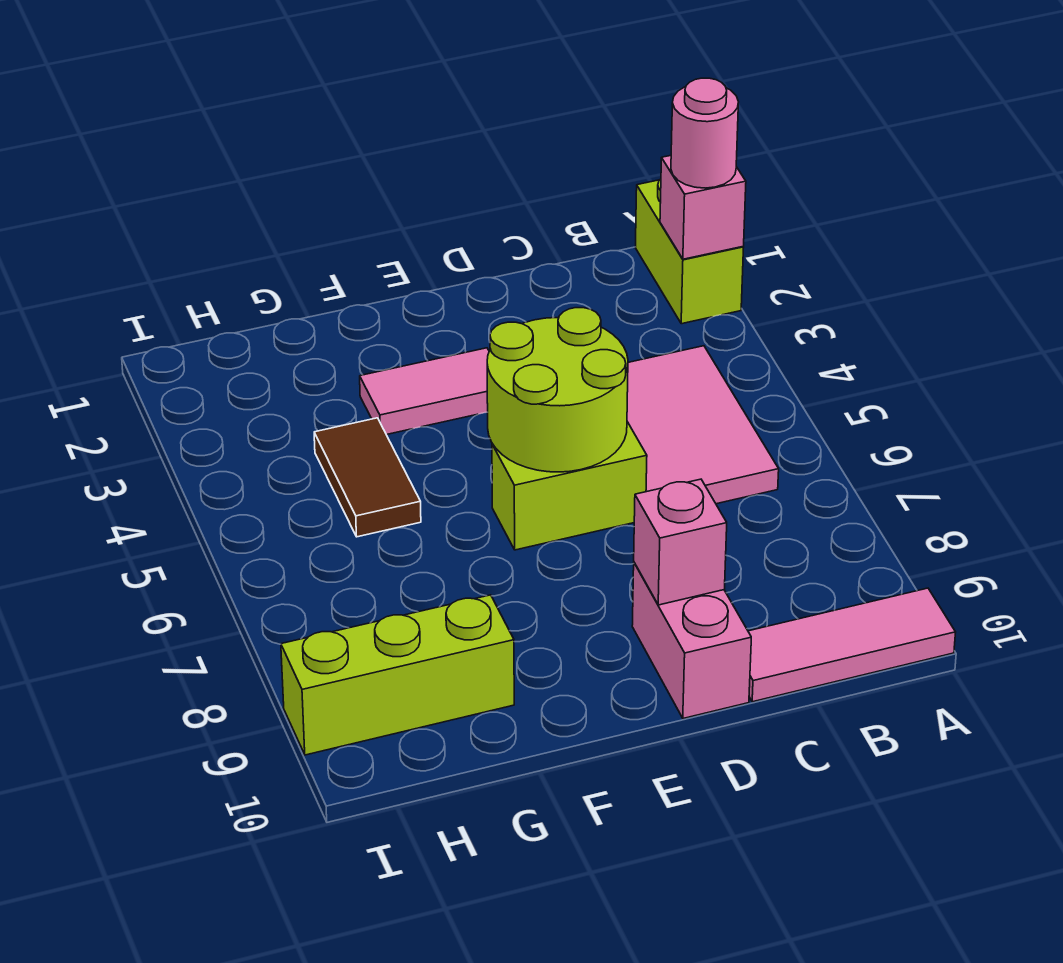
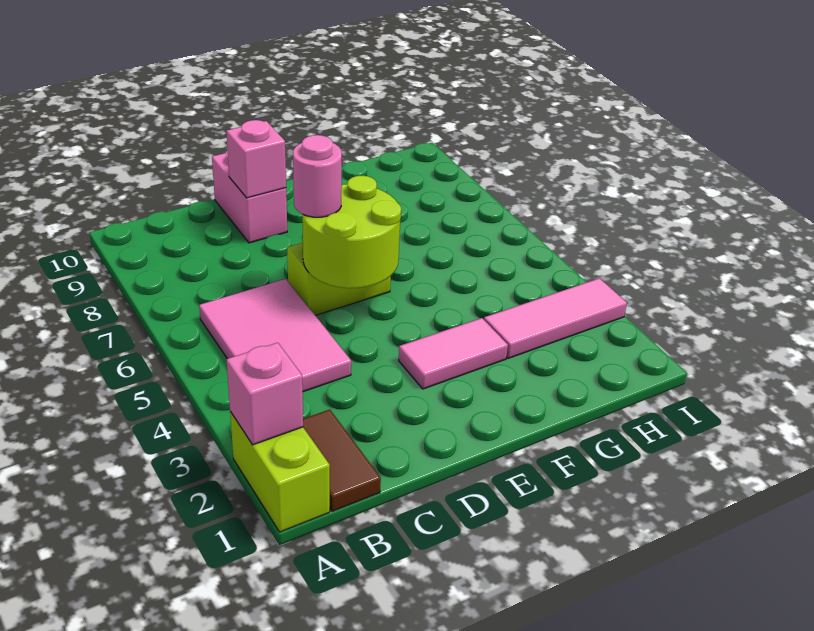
pink 1x1 round brick [671,78,738,188] -> pink 1x1 round brick moved to [293,135,342,217]
pink 1x3 tile [748,588,956,702] -> pink 1x3 tile moved to [484,278,627,358]
brown 1x2 tile [314,418,421,537] -> brown 1x2 tile moved to [303,409,381,511]
lime 1x3 brick [281,595,514,755] -> none

